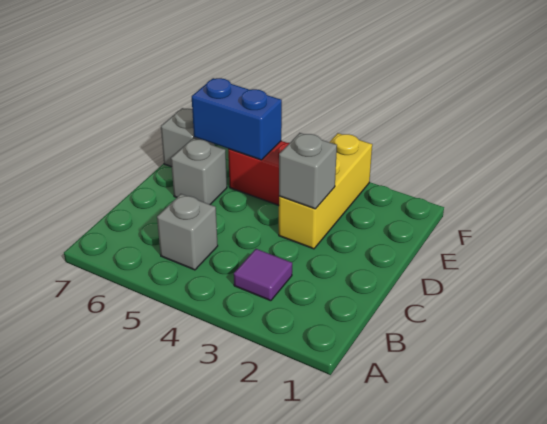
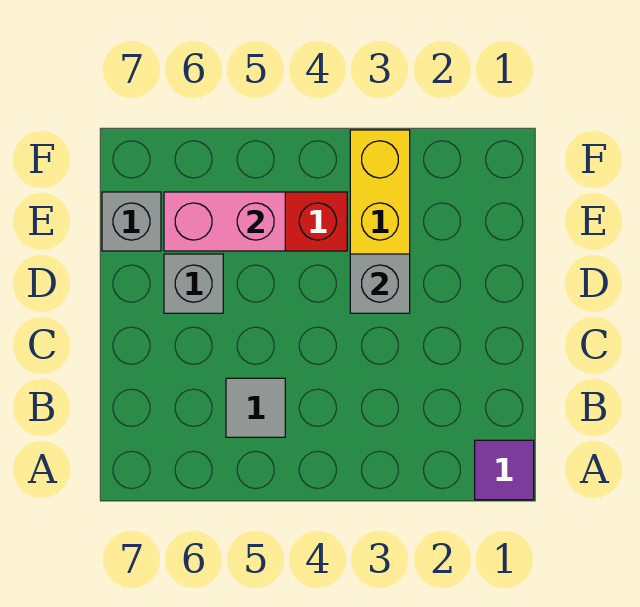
purple 1x1 tile [234,249,292,301] -> purple 1x1 tile moved to [475,440,534,500]
grey 1x1 brick [157,194,218,270] -> grey 1x1 tile [226,378,285,437]
blue 1x2 brick [192,78,282,160] -> pink 1x2 brick [164,192,285,251]

